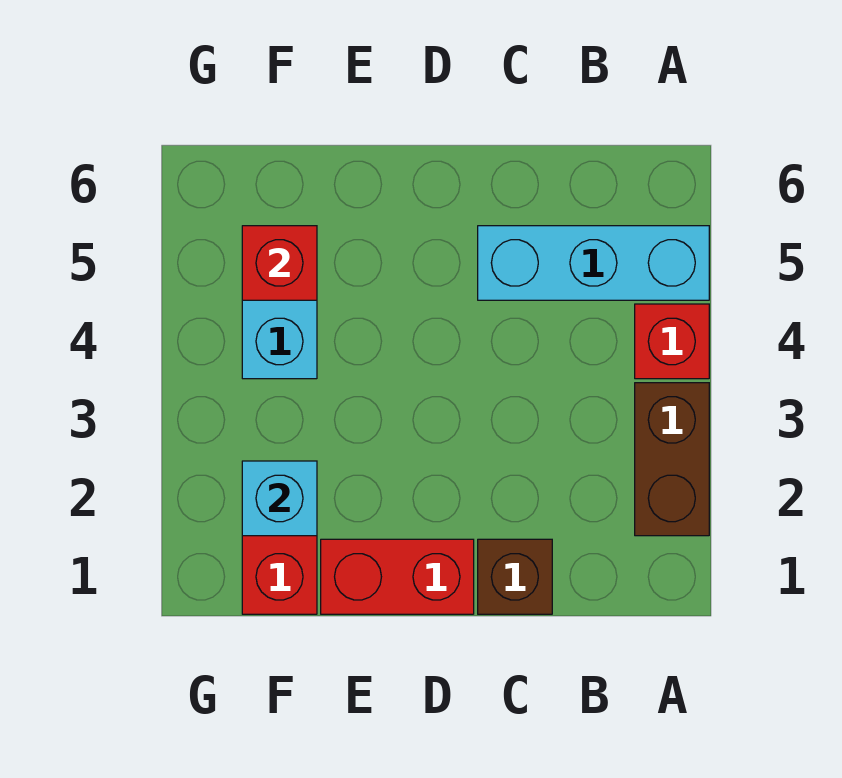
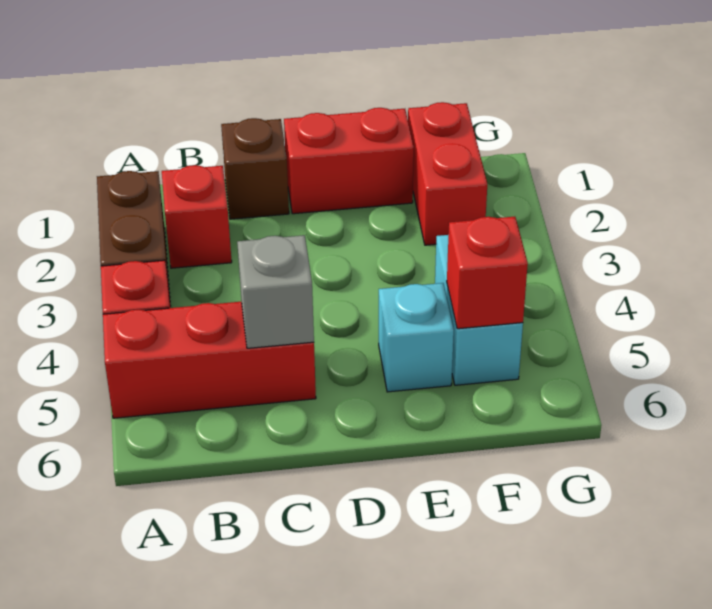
cyan 1x3 brick [478,226,709,300] -> red 1x3 brick [103,302,316,418]
none -> red 1x1 brick [162,165,232,268]
none -> grey 1x1 brick [237,235,314,348]
cyan 1x1 brick [242,461,317,536] -> cyan 1x1 brick moved to [379,283,454,392]

